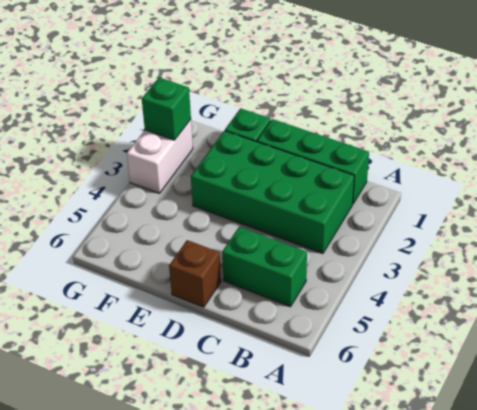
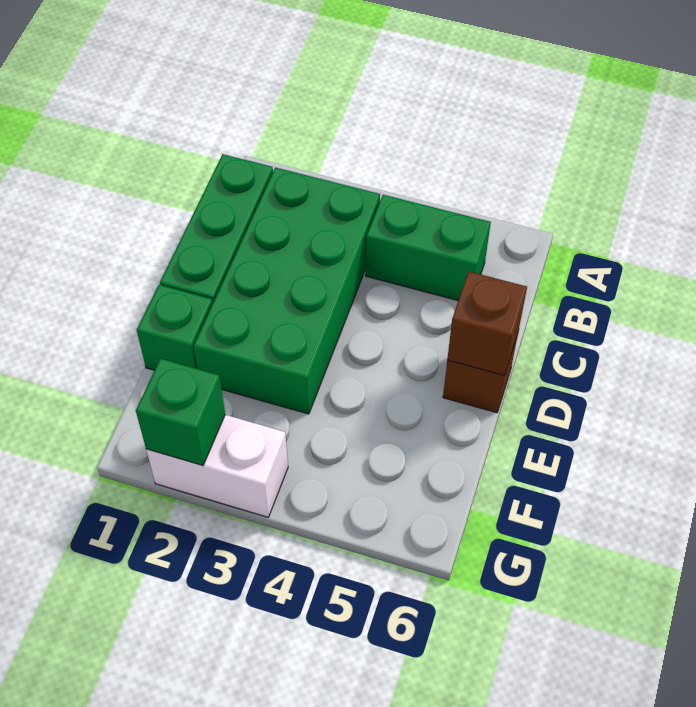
green 1x2 brick [222,227,307,307] -> green 1x2 brick turned to [366,195,491,300]
none -> brown 1x1 brick [447,272,527,376]

